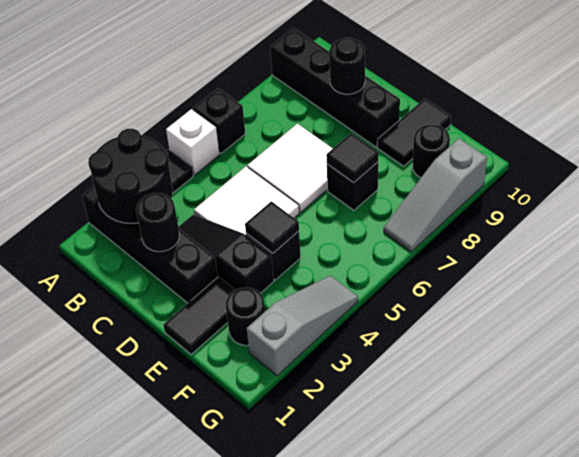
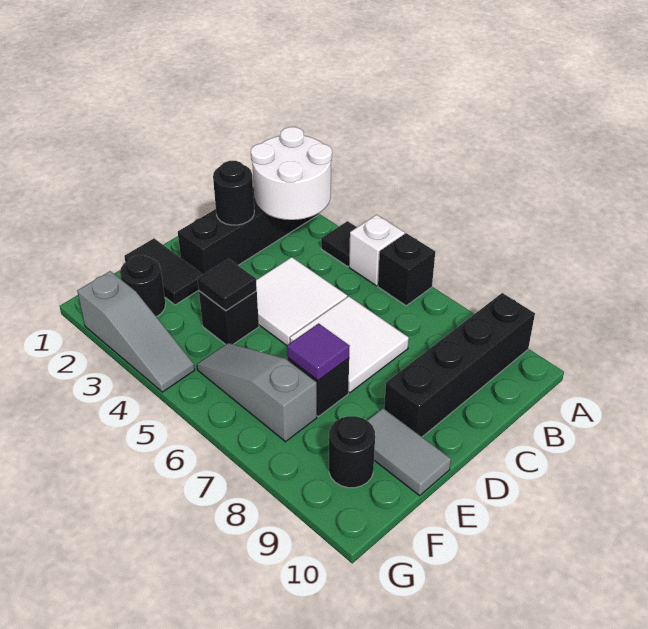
black 2x2 round brick [88,129,173,223] -> white 2x2 round brick [251,127,332,220]
black 1x3 slope [178,215,274,293] -> none
black 1x1 round brick [329,38,365,94] -> none
black 1x1 tile [326,133,379,183] -> purple 1x1 tile [287,323,350,380]
black 1x2 tile [377,99,451,166] -> grey 1x2 tile [367,408,451,496]
grey 1x3 slope [384,138,487,252] -> grey 1x3 slope moved to [197,343,317,442]

